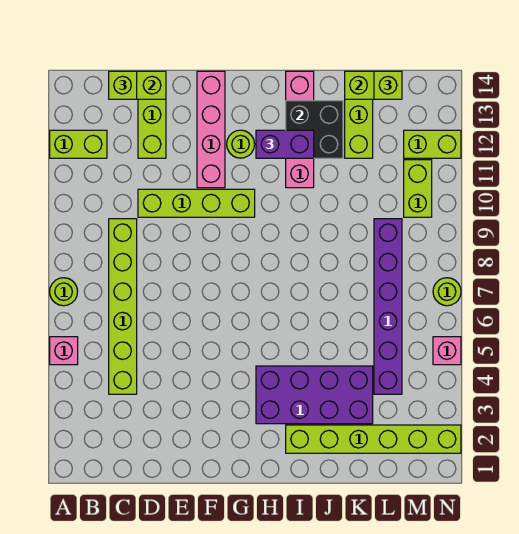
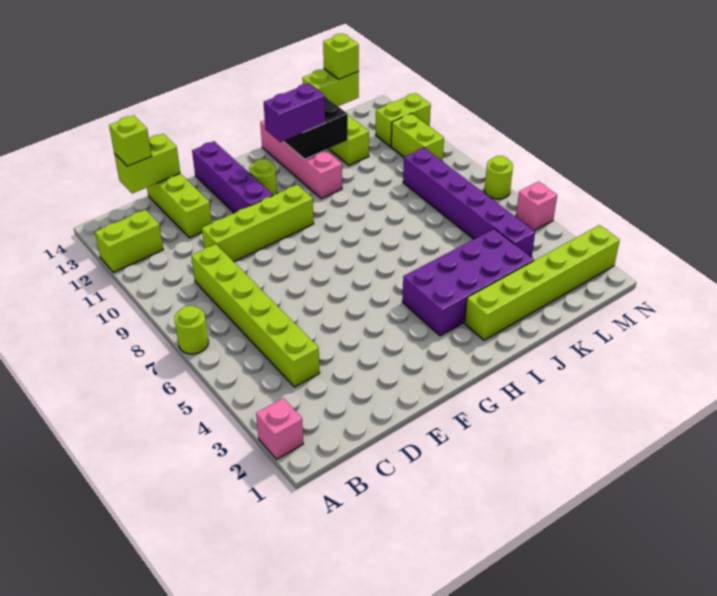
pink 1x1 brick [50,337,78,365] -> pink 1x1 brick moved to [256,398,303,459]
pink 1x4 brick [197,71,225,188] -> purple 1x4 brick [192,141,273,213]

